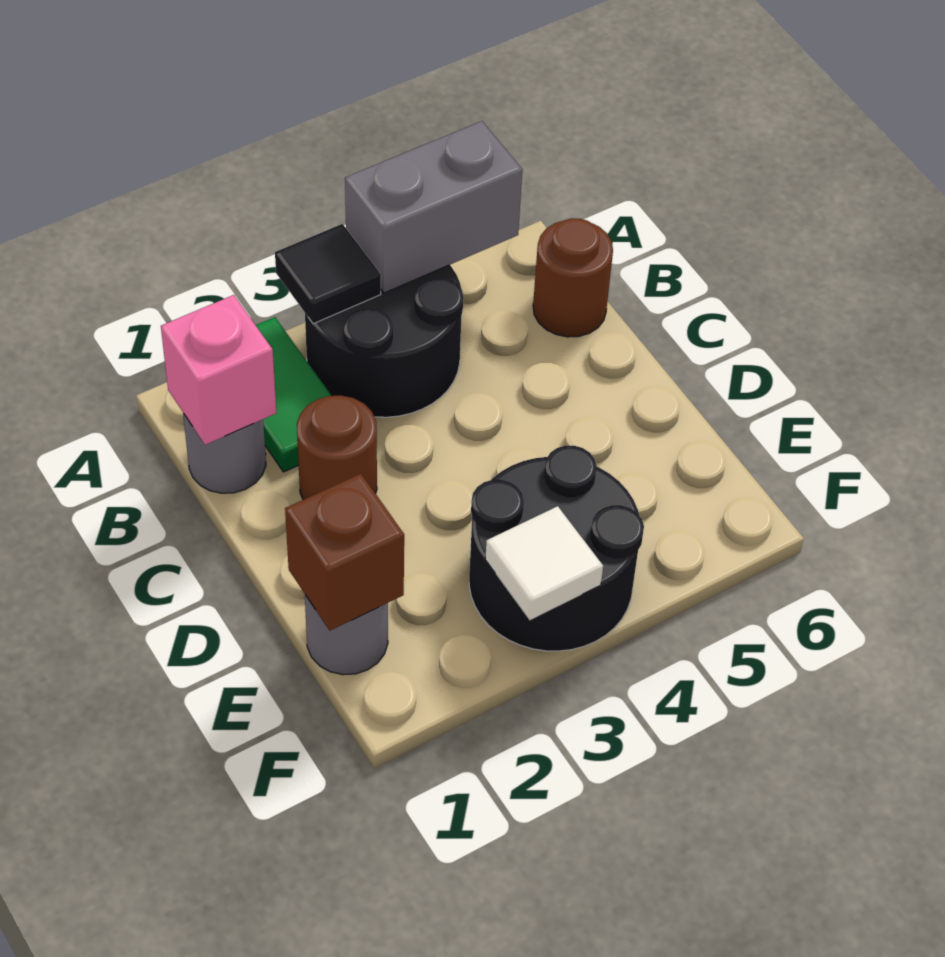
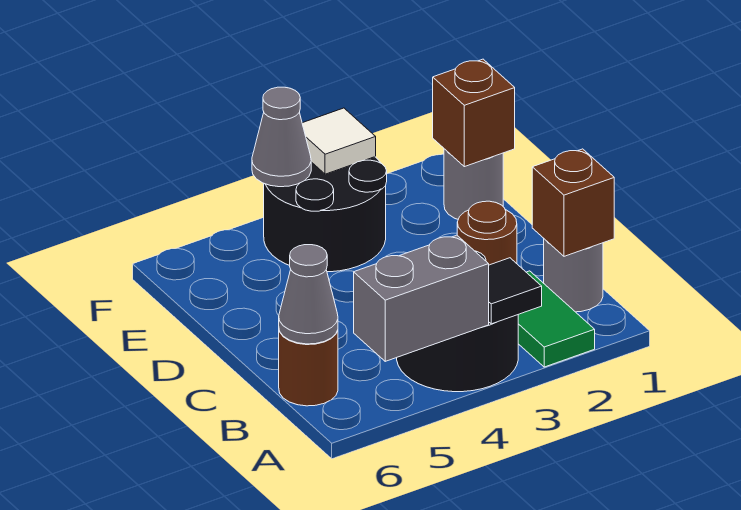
pink 1x1 brick [161,295,276,445] -> brown 1x1 brick [532,149,614,256]
none -> grey 1x1 cone [279,245,338,344]
none -> grey 1x1 cone [252,87,311,187]

